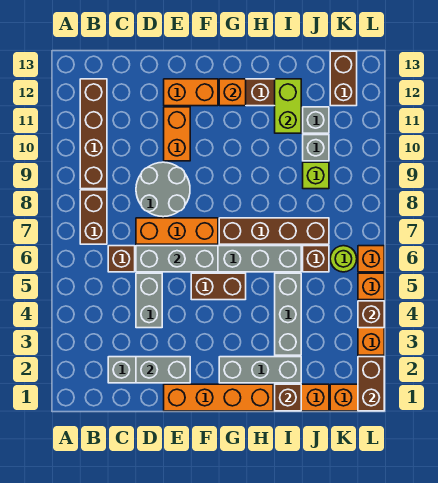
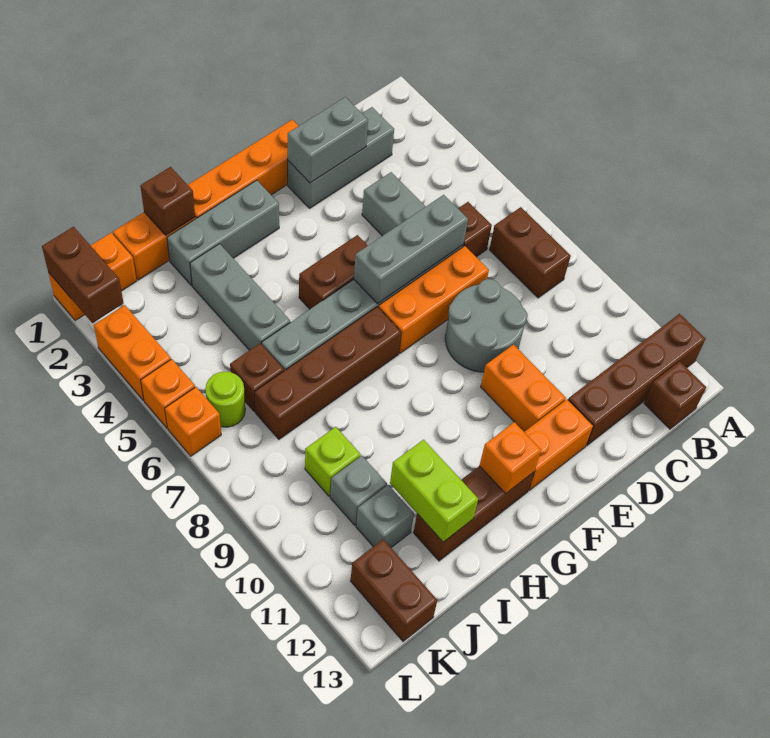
brown 1x4 brick [80,79,107,189] -> brown 1x4 brick turned to [568,314,706,445]
brown 1x1 brick [358,301,384,328] -> brown 1x1 brick moved to [644,361,706,429]

